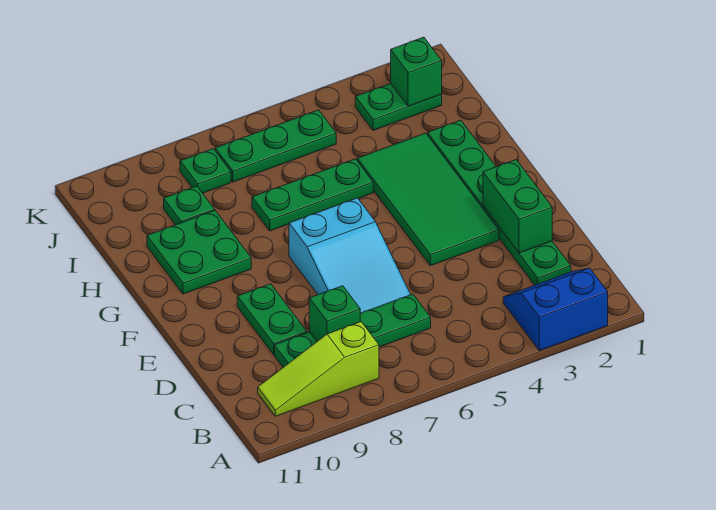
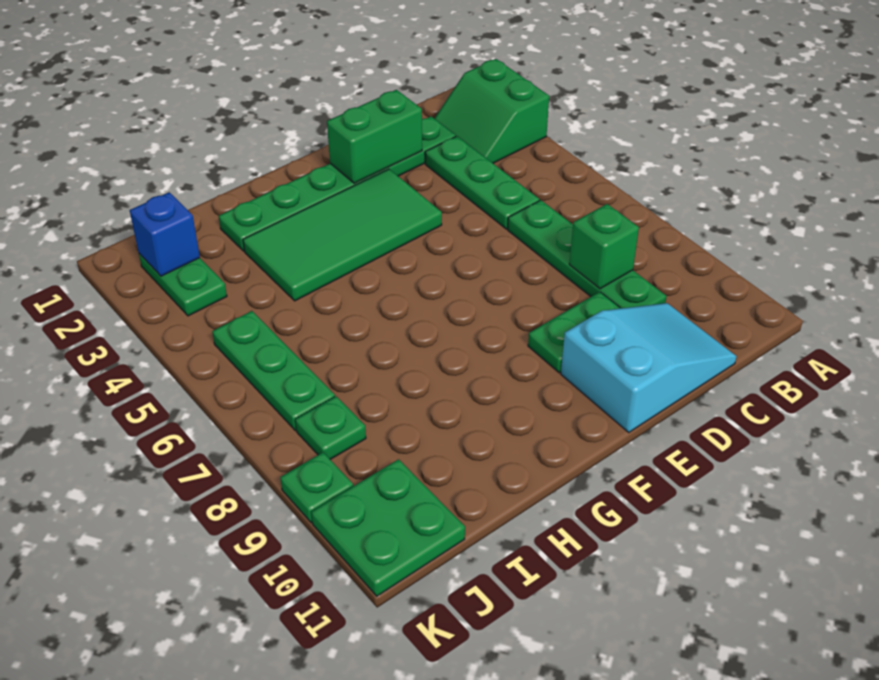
blue 2x2 slope [503,268,608,351] -> green 2x2 slope [434,59,549,163]
lime 1x3 slope [258,322,379,416] -> none
cyan 2x3 slope [289,198,411,313] -> cyan 2x3 slope moved to [561,303,736,432]
green 2x2 plate [147,211,251,294] -> green 2x2 plate moved to [311,459,465,596]
green 1x3 plate [252,159,373,231] -> green 1x3 plate moved to [425,136,539,229]
green 1x1 plate [164,186,215,225] -> green 1x1 plate moved to [280,452,353,523]
green 1x1 brick [391,37,442,106] -> blue 1x1 brick [130,192,200,276]

